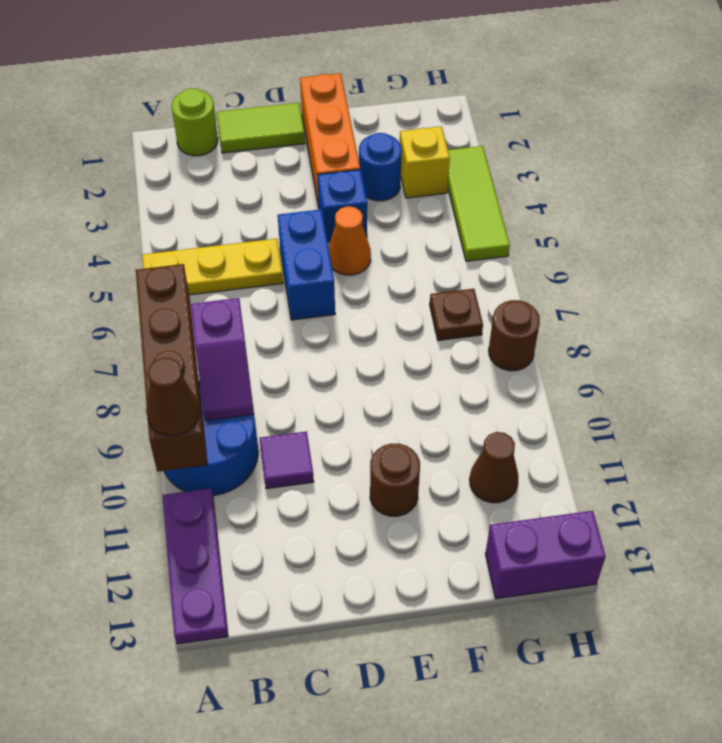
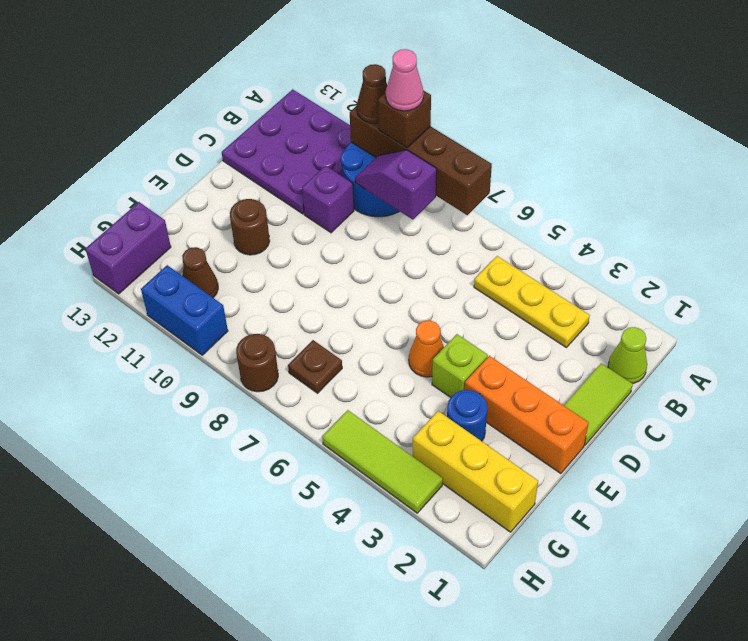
yellow 1x3 plate [142,239,283,295] -> yellow 1x3 plate turned to [474,256,590,348]
none -> brown 1x1 brick [378,90,431,148]
none -> pink 1x1 cone [386,49,424,111]
purple 1x3 plate [163,488,228,644] -> purple 3x3 plate [222,89,351,214]
lime 1x1 round brick [172,88,218,156] -> lime 1x1 cone [608,327,647,384]
purple 1x1 tile [259,431,314,489] -> purple 1x1 brick [302,166,354,233]
blue 1x2 brick [278,210,335,320] -> blue 1x2 brick moved to [141,265,228,355]
blue 1x1 brick [318,170,367,242] -> lime 1x1 brick [432,334,488,398]
yellow 1x1 brick [400,126,450,198] -> yellow 1x3 brick [413,411,538,532]

